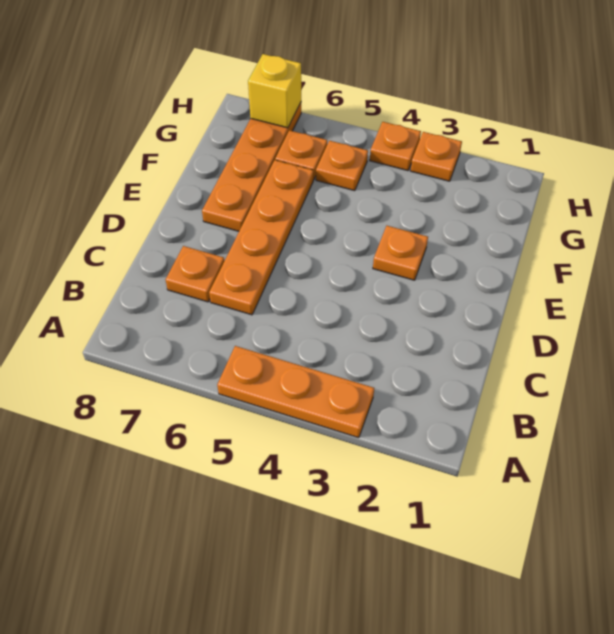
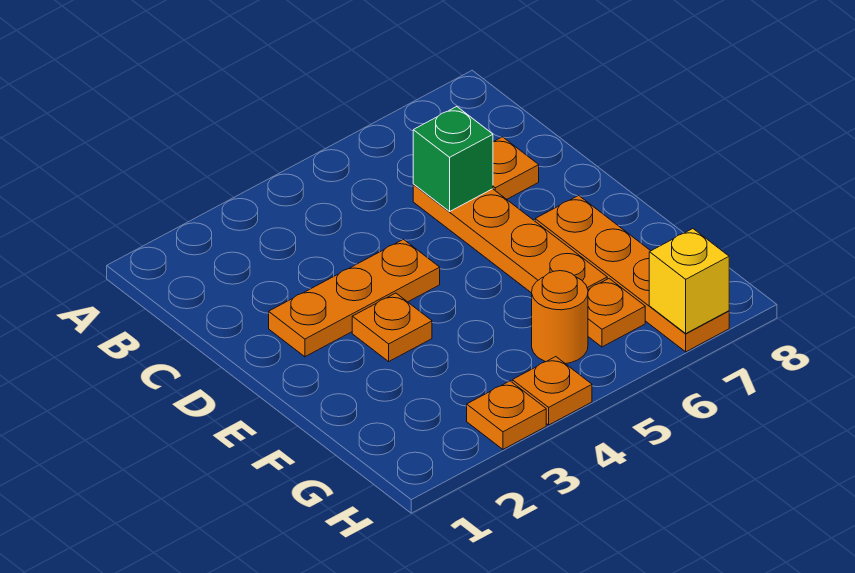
orange 1x3 plate [217,346,374,438] -> orange 1x3 plate moved to [269,239,440,357]
none -> green 1x1 brick [413,107,493,211]
orange 1x1 plate [316,141,368,191] -> orange 1x1 round brick [532,271,588,364]

